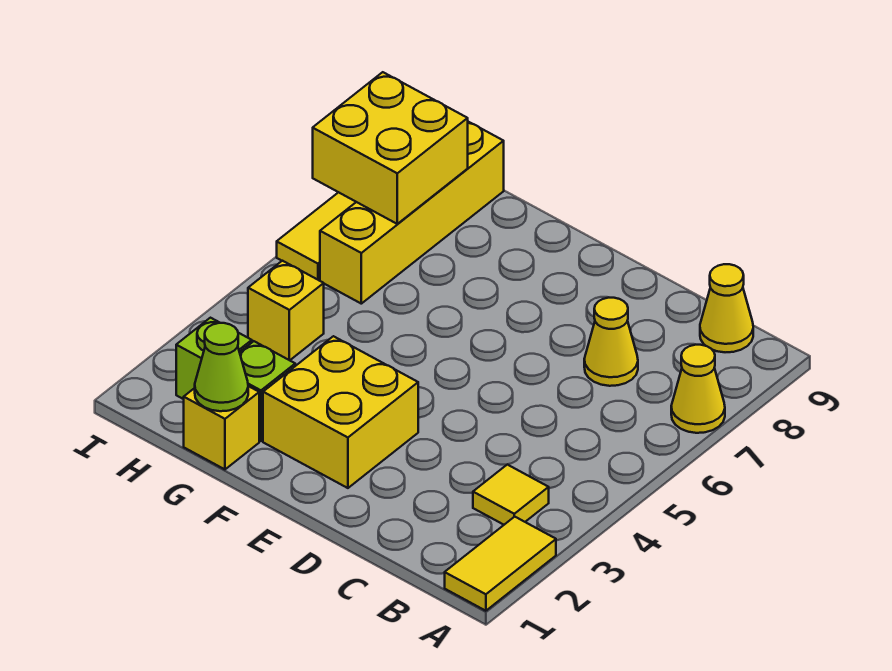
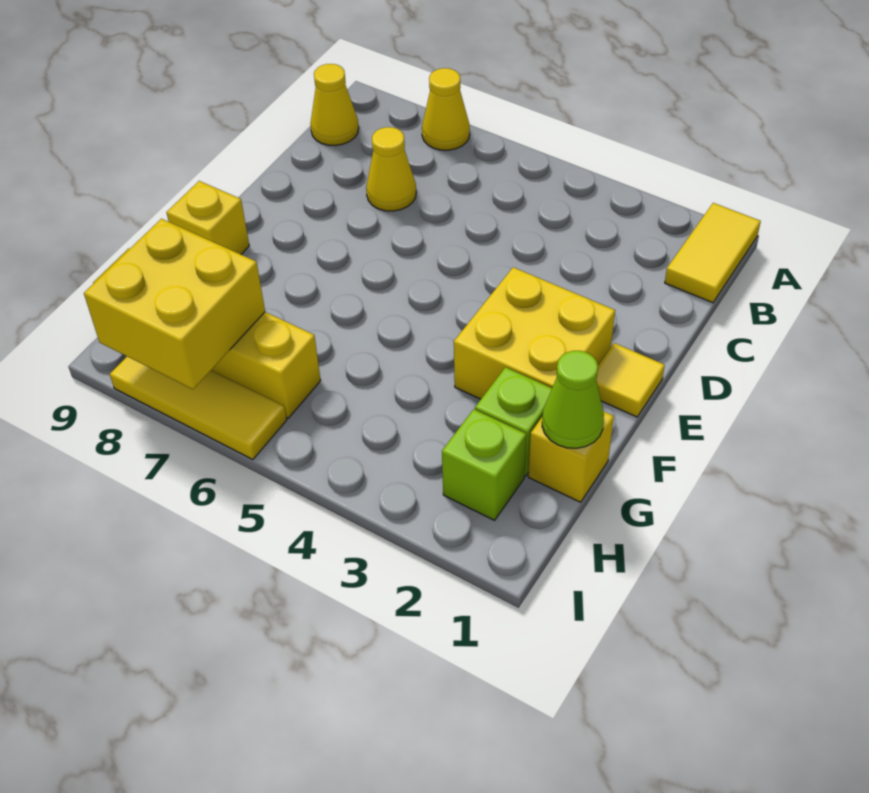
yellow 1x2 tile [445,517,556,611] -> yellow 1x2 tile turned to [665,203,761,303]
yellow 1x1 tile [473,465,549,525] -> yellow 1x1 tile moved to [596,343,665,417]
yellow 1x1 brick [248,261,324,360] -> yellow 1x1 brick moved to [166,181,249,254]

